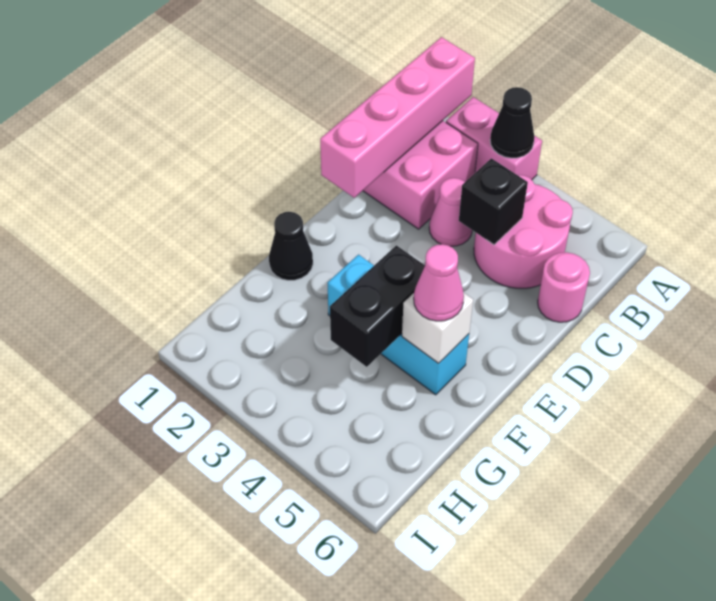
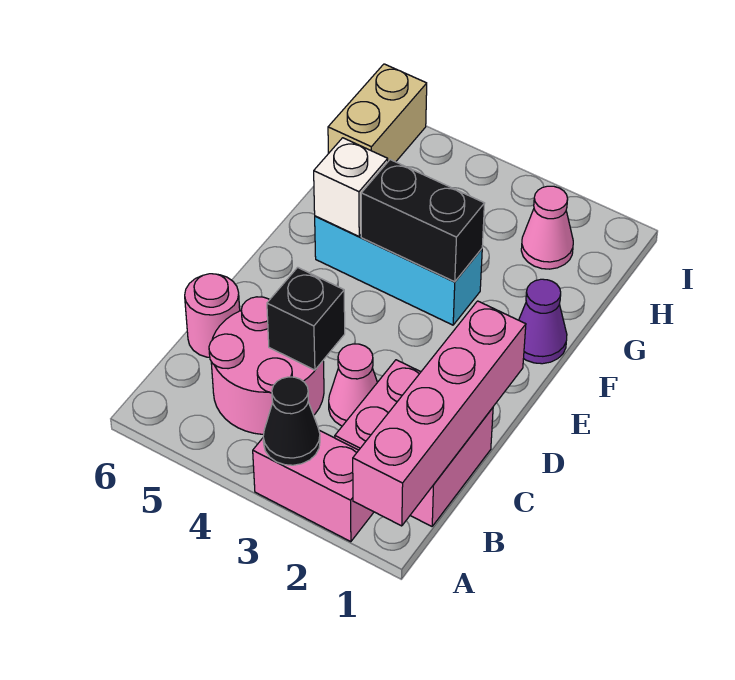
black 1x1 cone [269,212,313,280] -> purple 1x1 cone [519,279,567,364]
black 1x2 brick [330,245,425,367] -> black 1x2 brick turned to [361,160,485,282]
pink 1x1 cone [414,244,464,321] -> pink 1x1 cone moved to [521,186,573,269]
none -> tan 1x2 brick [328,64,427,162]

